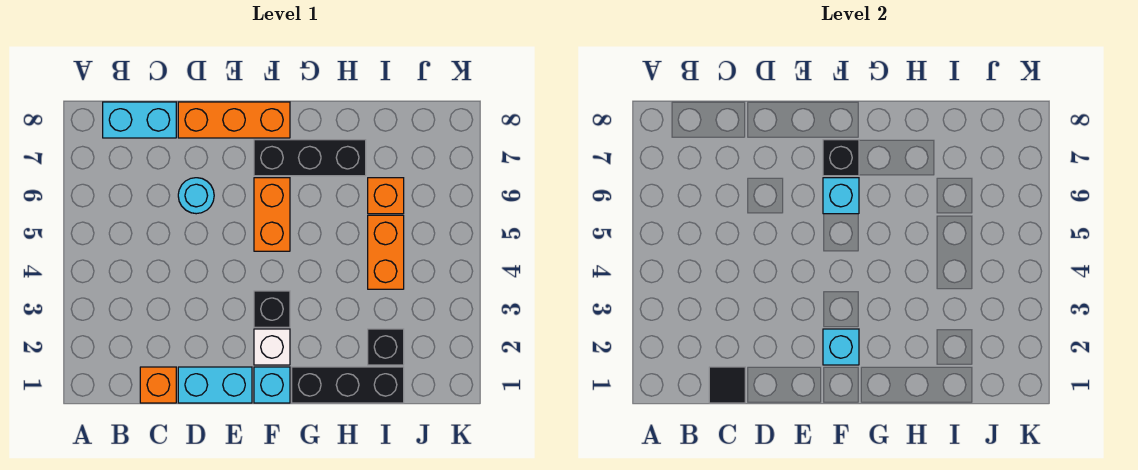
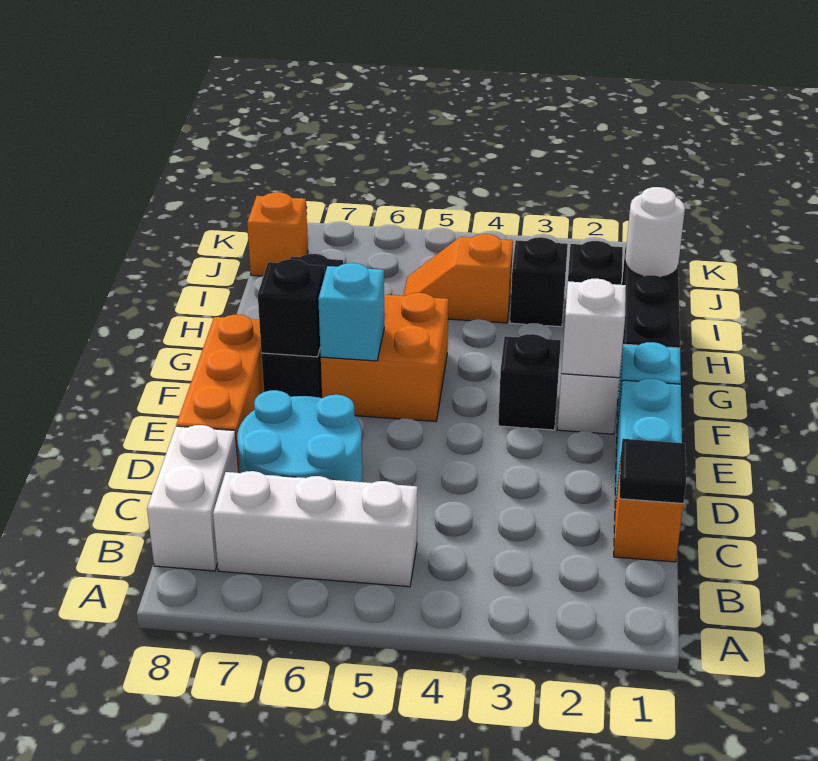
none -> white 1x3 brick [213,471,417,587]
cyan 1x2 brick [103,102,176,138] -> white 1x2 brick [147,425,238,571]
cyan 1x1 round brick [178,178,214,214] -> cyan 2x2 round brick [237,390,363,482]
cyan 1x1 brick [823,329,859,365] -> white 1x1 brick [561,279,626,378]
orange 1x2 brick [254,178,290,251] -> orange 2x2 brick [321,293,448,422]
none -> white 1x1 round brick [625,187,685,277]
none -> black 1x1 brick [510,237,568,327]
orange 1x2 brick [368,215,404,289] -> orange 1x2 slope [403,234,513,323]
orange 1x1 brick [368,178,404,214] -> orange 1x1 brick moved to [247,192,308,276]

